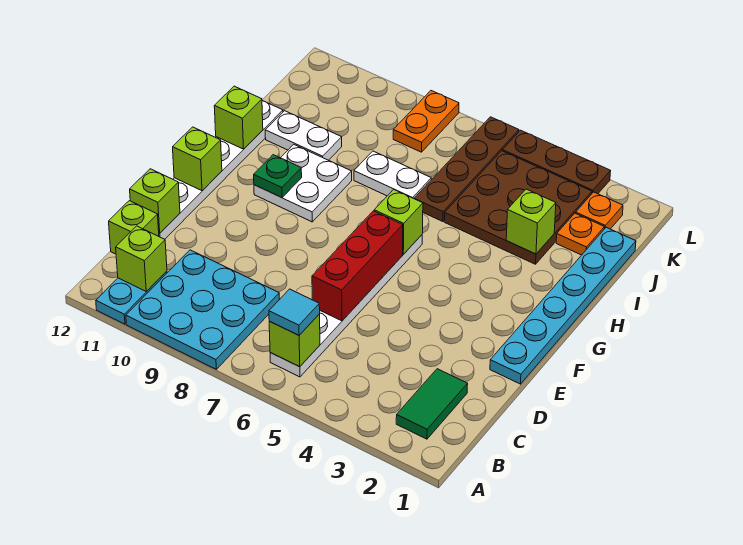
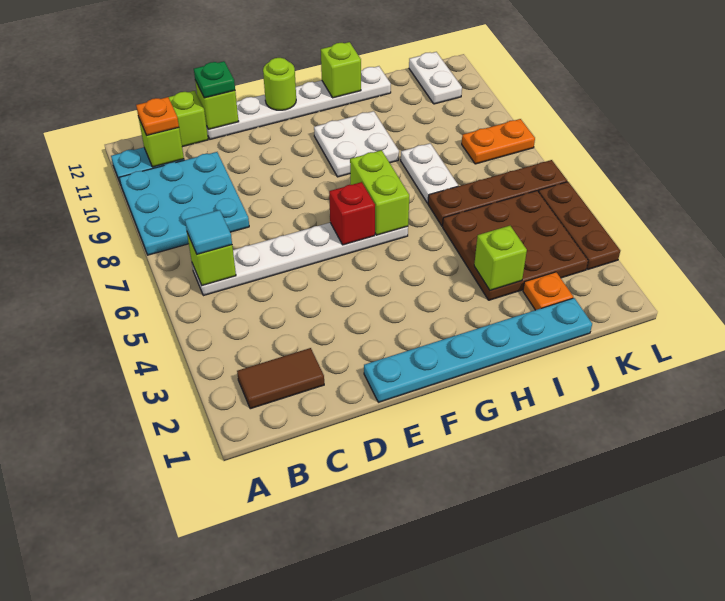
green 1x2 tile [396,369,468,439] -> brown 1x2 tile [237,348,324,409]
red 1x3 brick [312,211,403,321] -> red 1x1 brick [329,182,375,245]
lime 1x1 brick [173,127,222,191] -> lime 1x1 round brick [263,58,296,110]
lime 1x1 brick [374,189,423,254] -> lime 1x2 brick [350,150,409,235]
green 1x1 plate [254,155,302,198] -> green 1x1 plate moved to [194,61,235,98]
white 1x2 plate [265,111,342,160] -> white 1x2 plate moved to [409,52,462,104]
orange 1x1 plate [576,192,623,229] -> orange 1x1 plate moved to [136,97,179,135]

